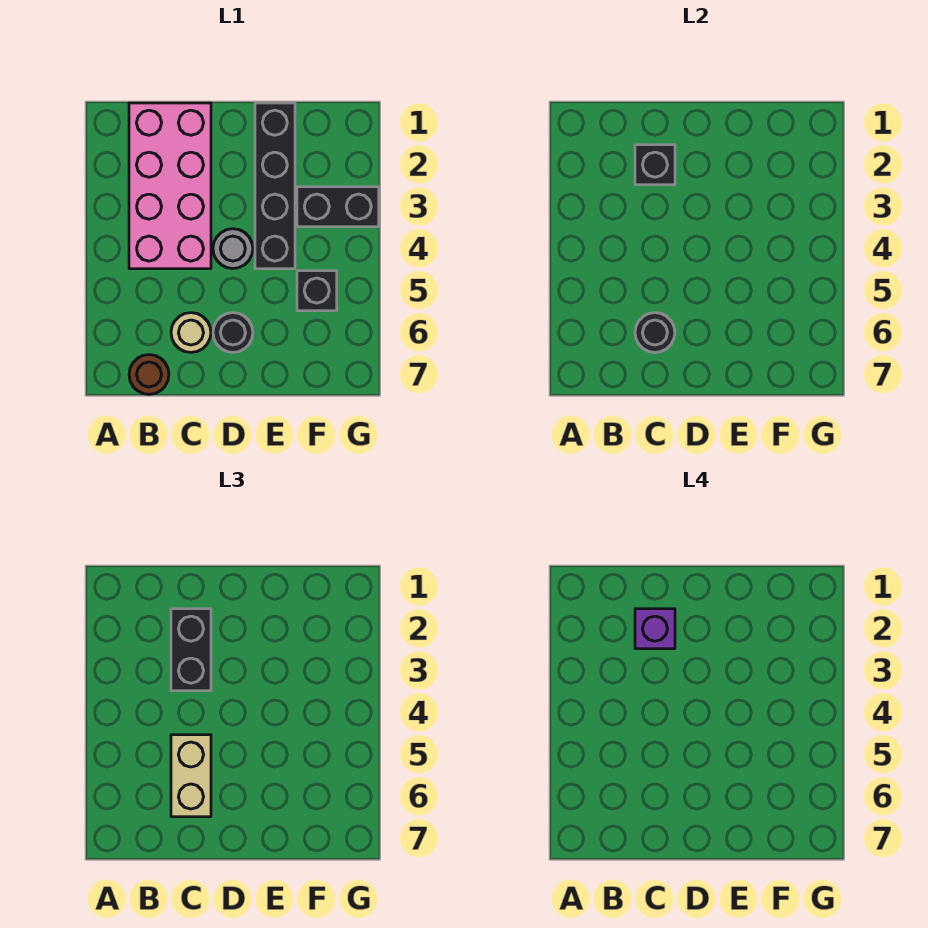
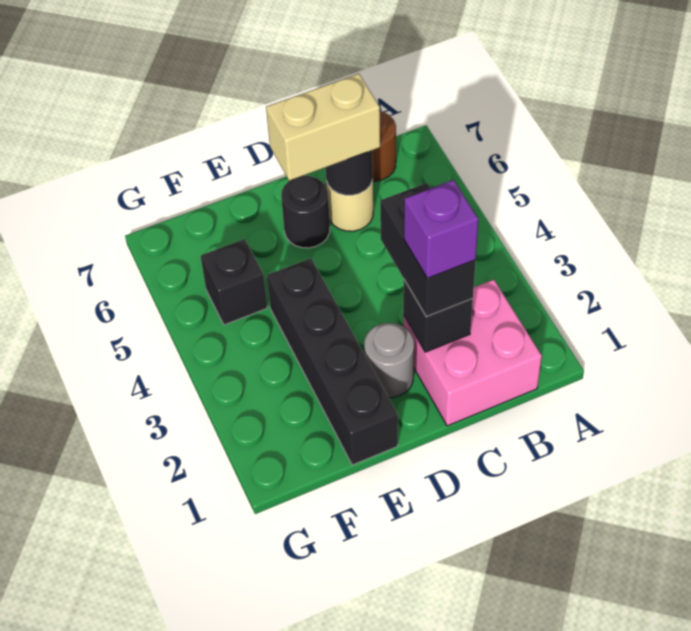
pink 2x4 brick [129,103,211,269] -> pink 2x2 brick [403,280,542,426]
tan 1x2 brick [171,735,211,817] -> tan 1x2 brick turned to [266,74,380,181]
grey 1x1 round brick [213,229,253,269] -> grey 1x1 round brick moved to [364,323,414,398]
black 1x2 brick [297,187,379,227] -> none

